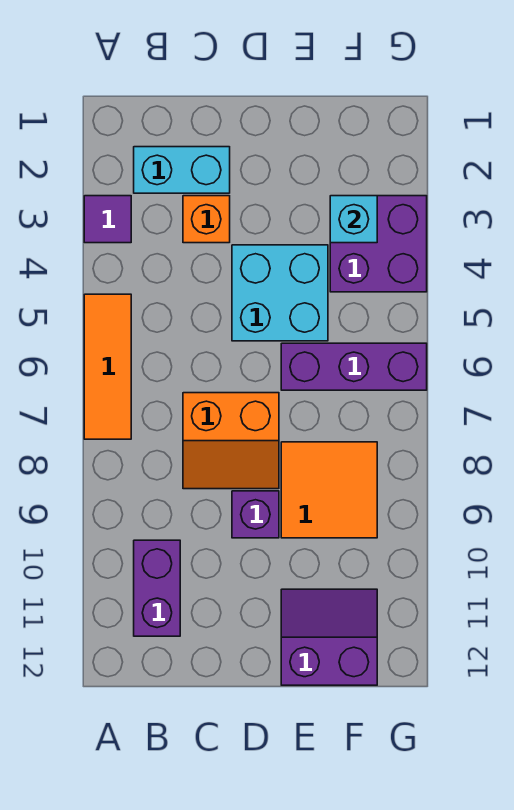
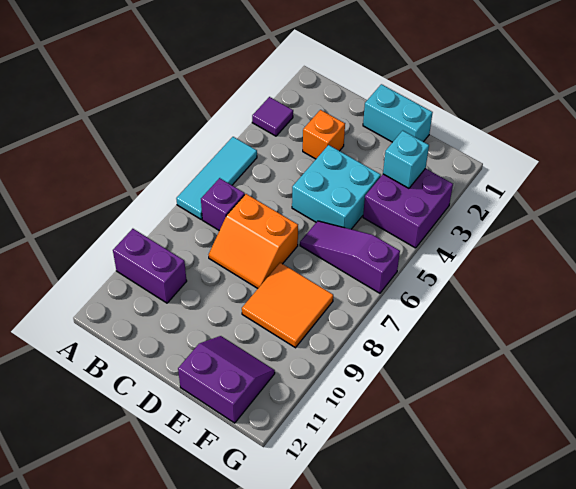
orange 1x3 tile [84,294,131,439] -> cyan 1x3 tile [176,137,257,219]
cyan 1x2 brick [134,147,230,193] -> cyan 1x2 brick moved to [363,84,433,142]
purple 1x2 brick [134,540,180,636] -> purple 1x2 brick turned to [113,229,187,303]
purple 1x1 brick [232,491,279,538] -> purple 1x1 brick moved to [201,178,245,231]
purple 1x3 brick [281,343,427,390] -> purple 1x3 slope [300,221,400,293]

